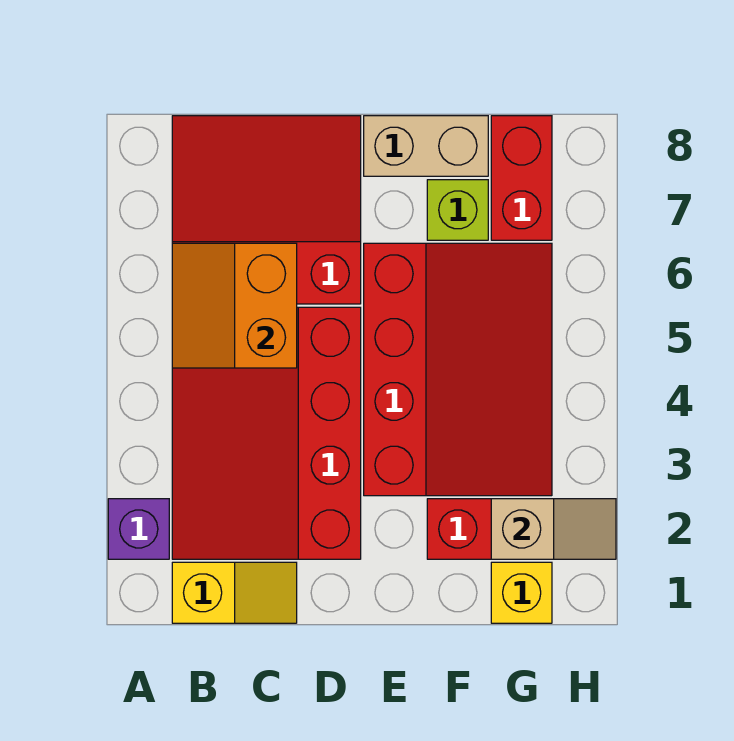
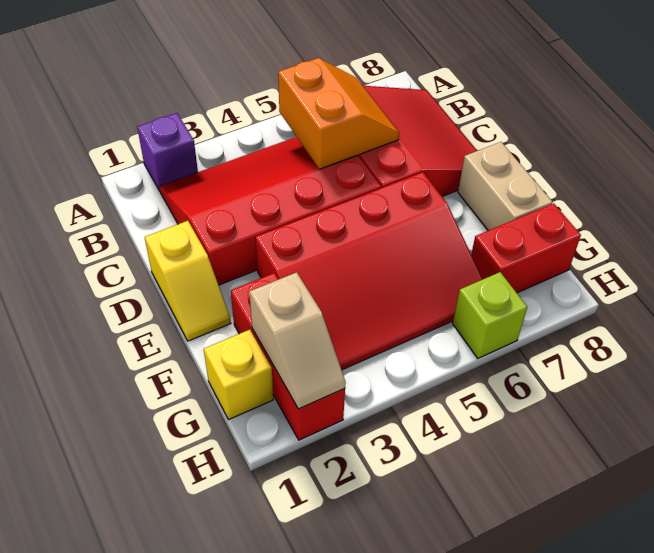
yellow 1x2 slope [172,562,297,623] -> yellow 1x2 slope moved to [145,221,231,341]
orange 2x2 slope [172,243,297,368] -> orange 2x2 slope turned to [278,58,399,169]
lime 1x1 brick [427,180,488,240] -> lime 1x1 brick moved to [453,272,527,358]

